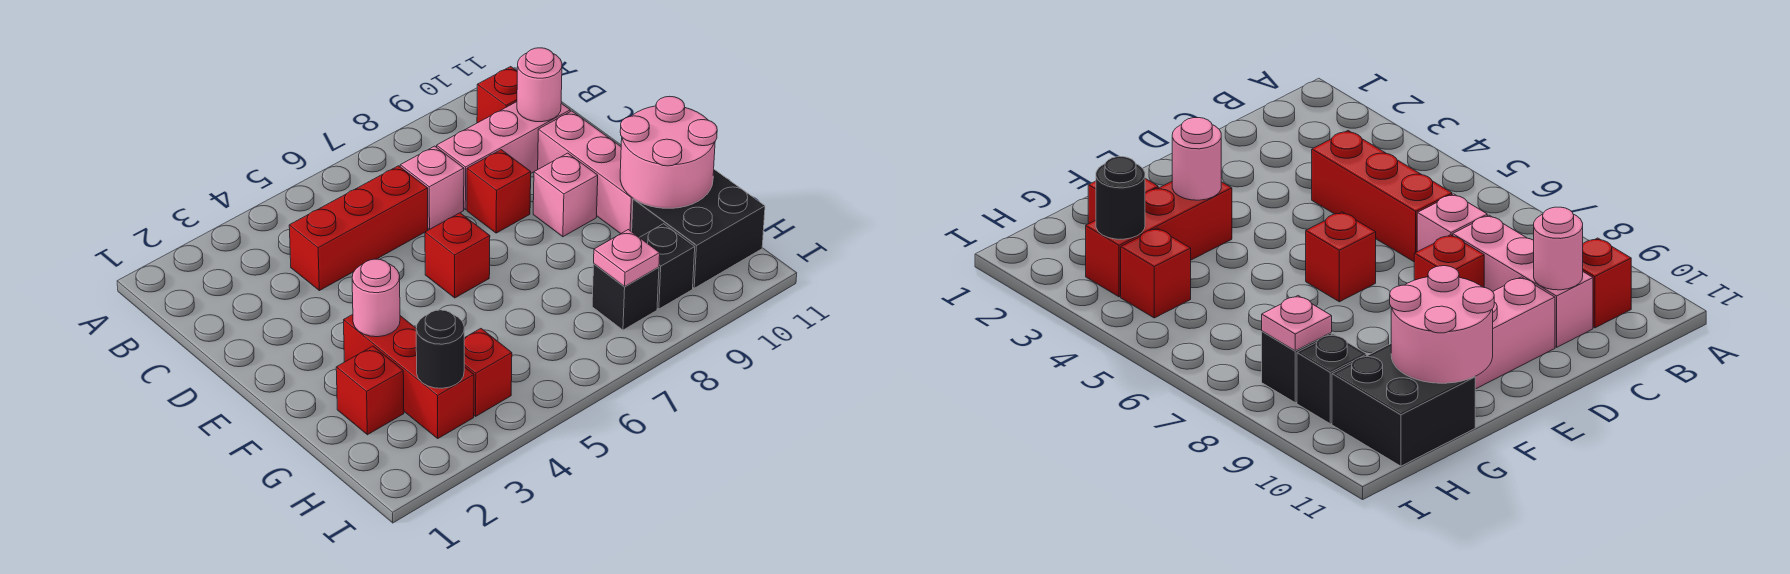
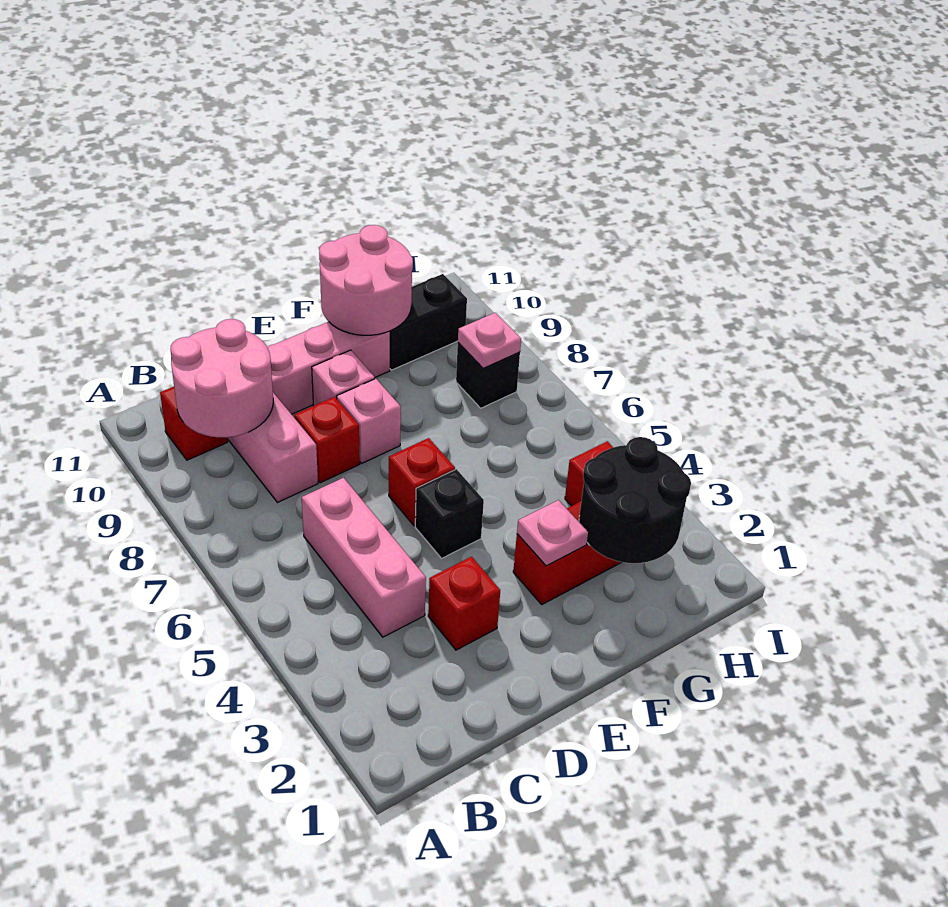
red 1x3 brick [289,166,428,291] -> pink 1x3 brick [302,478,426,637]
pink 1x1 brick [400,146,464,229] -> pink 1x1 brick moved to [337,379,401,463]
pink 1x1 round brick [517,48,562,122] -> pink 2x2 round brick [170,319,273,437]
pink 1x1 round brick [352,259,400,337] -> pink 1x1 plate [517,500,588,566]
red 1x1 brick [336,346,404,435] -> red 1x1 brick moved to [428,557,500,650]
black 2x2 brick [632,169,765,288] -> black 1x2 brick [389,274,467,370]
black 1x1 round brick [416,310,464,388] -> black 2x2 round brick [579,437,691,563]
black 1x1 brick [639,224,695,309] -> black 1x1 brick moved to [415,469,484,558]

